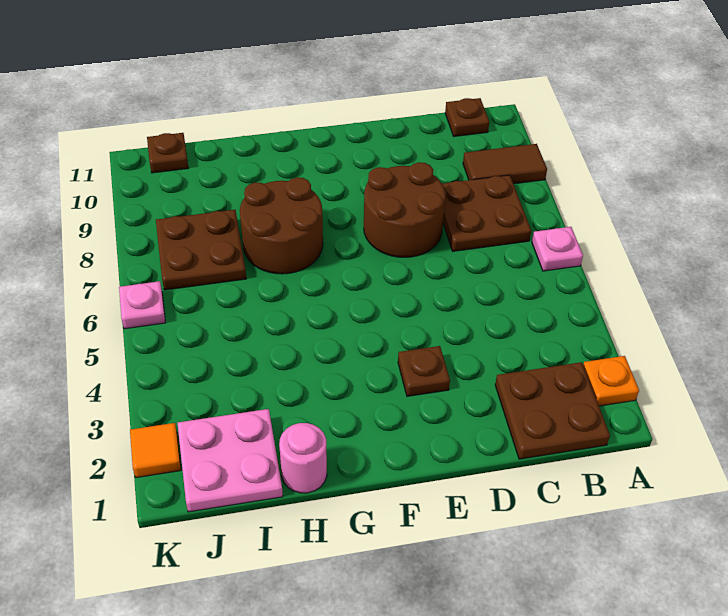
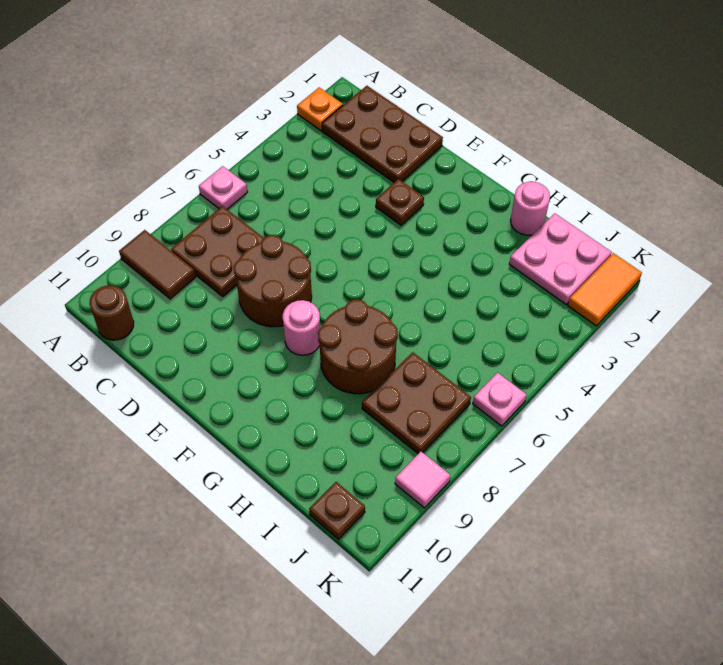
brown 2x2 plate [495,362,610,459] -> brown 2x3 plate [322,86,443,182]
brown 1x1 plate [445,98,489,136] -> brown 1x1 round brick [90,285,134,340]
none -> pink 1x1 round brick [283,300,320,355]
orange 1x1 tile [130,423,181,478] -> orange 1x2 tile [568,253,642,326]
none -> pink 1x1 tile [395,452,450,508]

